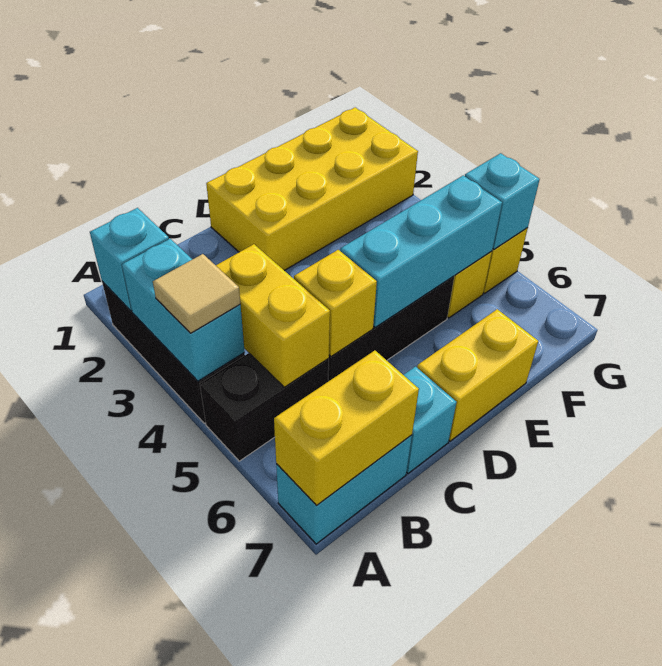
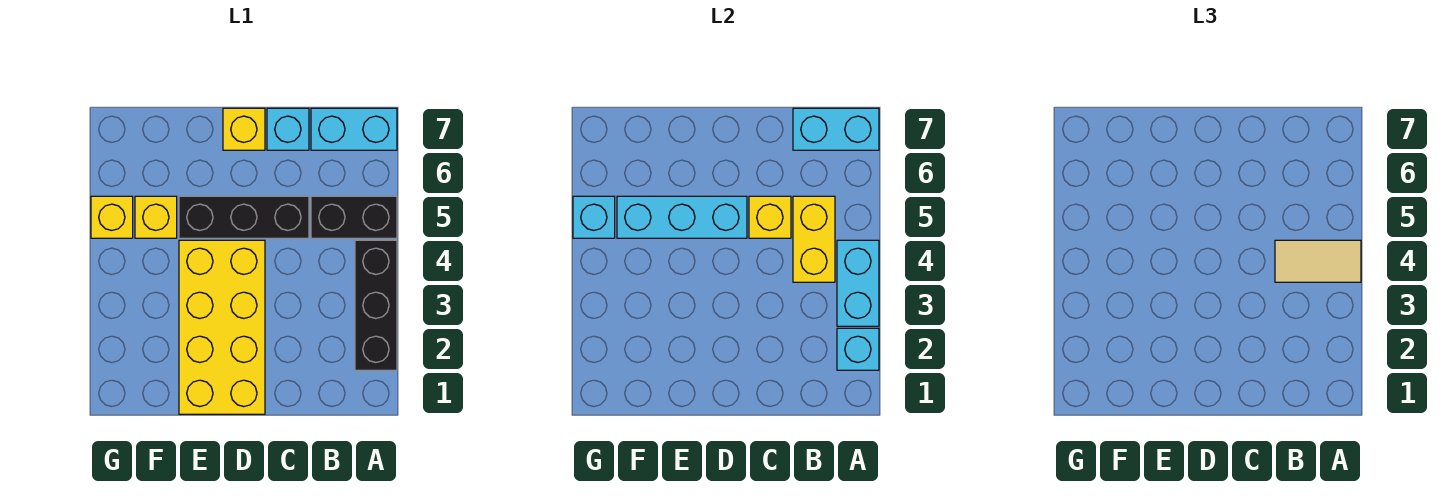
tan 1x1 tile [153,254,240,333] -> tan 1x2 tile [1275,240,1361,282]
yellow 1x2 brick [274,351,419,505] -> cyan 1x2 brick [793,108,879,150]
yellow 2x4 brick [206,108,418,271] -> yellow 2x4 brick turned to [179,240,265,414]
yellow 1x2 brick [417,309,538,441] -> yellow 1x1 brick [223,108,265,150]

